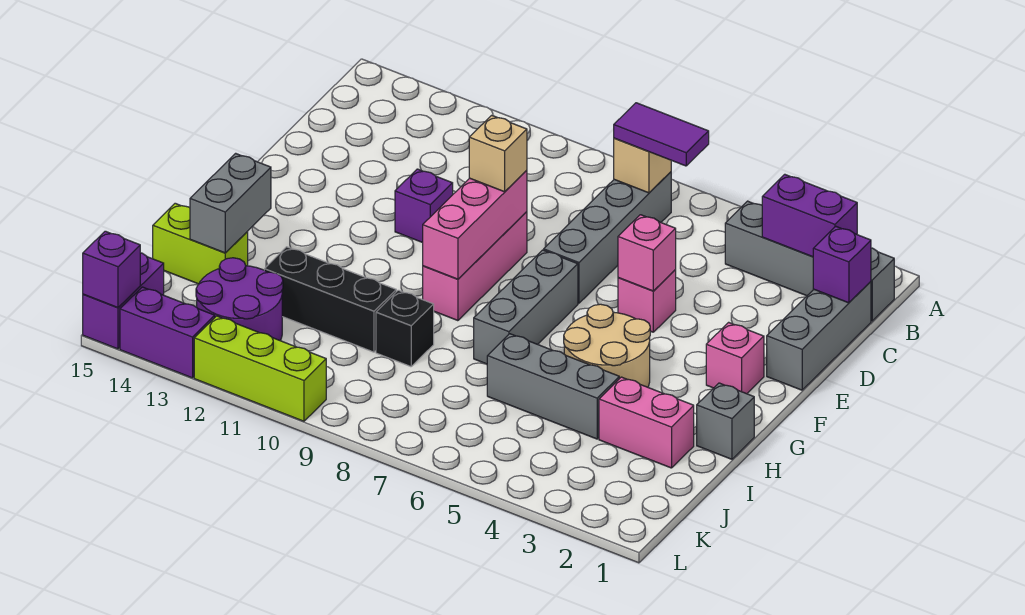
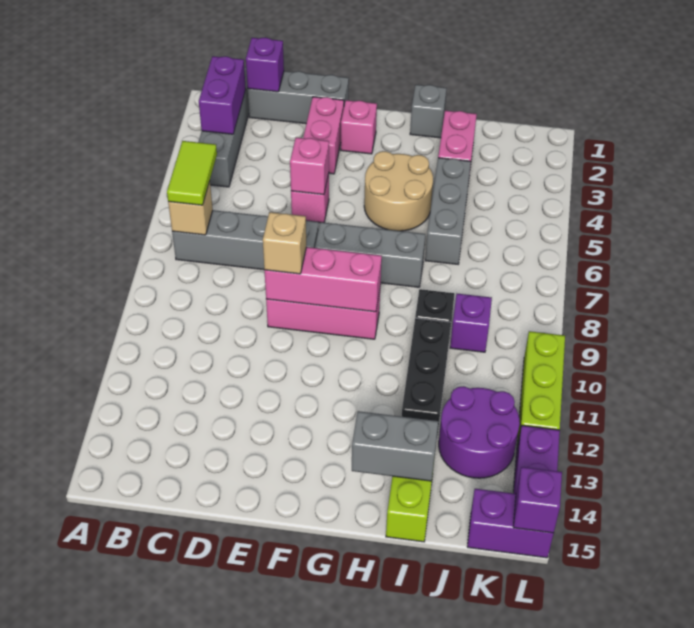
purple 1x2 tile [614,103,709,166] -> lime 1x2 tile [167,141,217,205]
none -> pink 1x2 brick [303,97,344,174]
purple 1x1 brick [395,169,453,243] -> purple 1x1 brick moved to [450,294,492,352]

